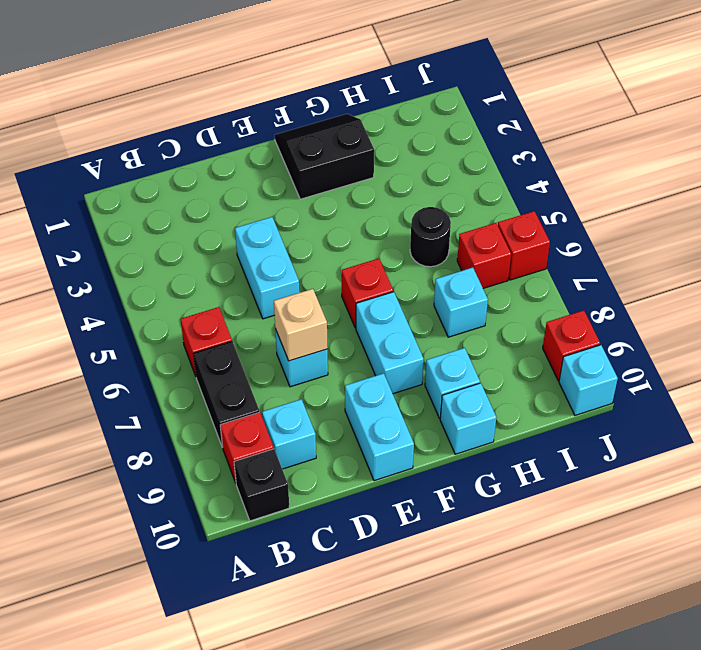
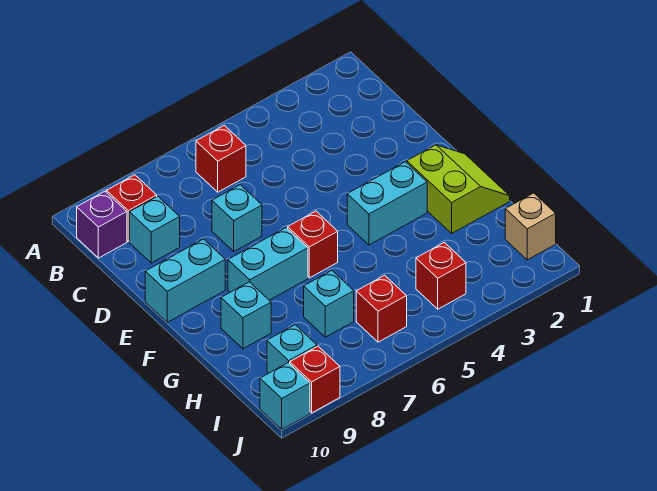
black 1x2 brick [194,342,259,447] -> none
black 1x1 brick [234,449,289,521] -> purple 1x1 brick [77,191,127,258]
cyan 1x2 brick [235,217,300,319] -> cyan 1x2 brick moved to [347,162,427,245]
tan 1x1 brick [274,289,328,361] -> tan 1x1 brick moved to [505,193,556,260]
black 2x2 slope [275,114,374,199] -> lime 2x2 slope [407,145,510,233]
cyan 1x1 brick [440,383,496,454] -> cyan 1x1 brick moved to [267,325,317,373]
black 1x1 round brick [410,207,451,267] -> none
red 1x1 brick [498,211,550,280] -> red 1x1 brick moved to [416,242,466,309]

